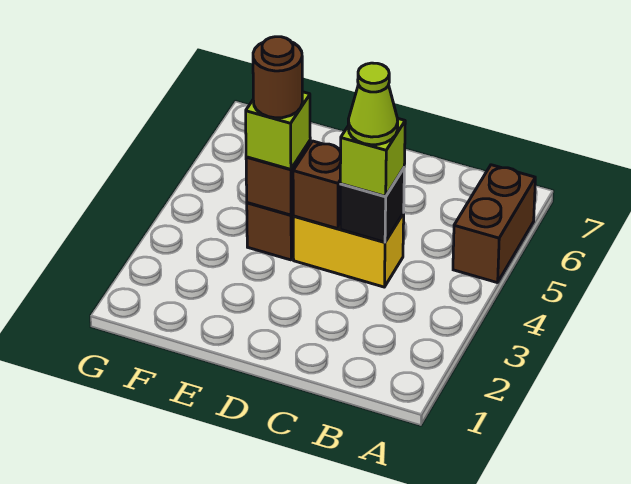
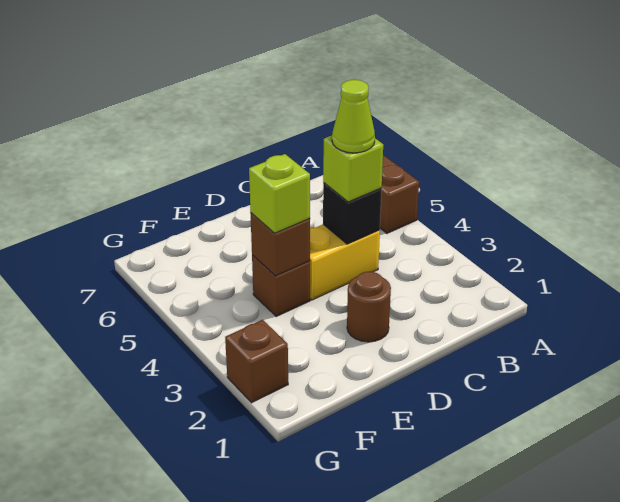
brown 1x1 brick [293,141,341,229] -> brown 1x1 brick moved to [225,320,288,403]
brown 1x1 round brick [253,37,302,118] -> brown 1x1 round brick moved to [347,272,391,342]

